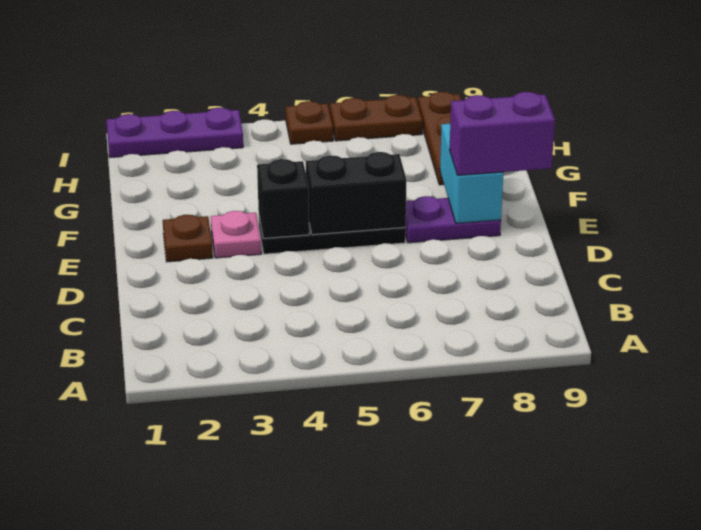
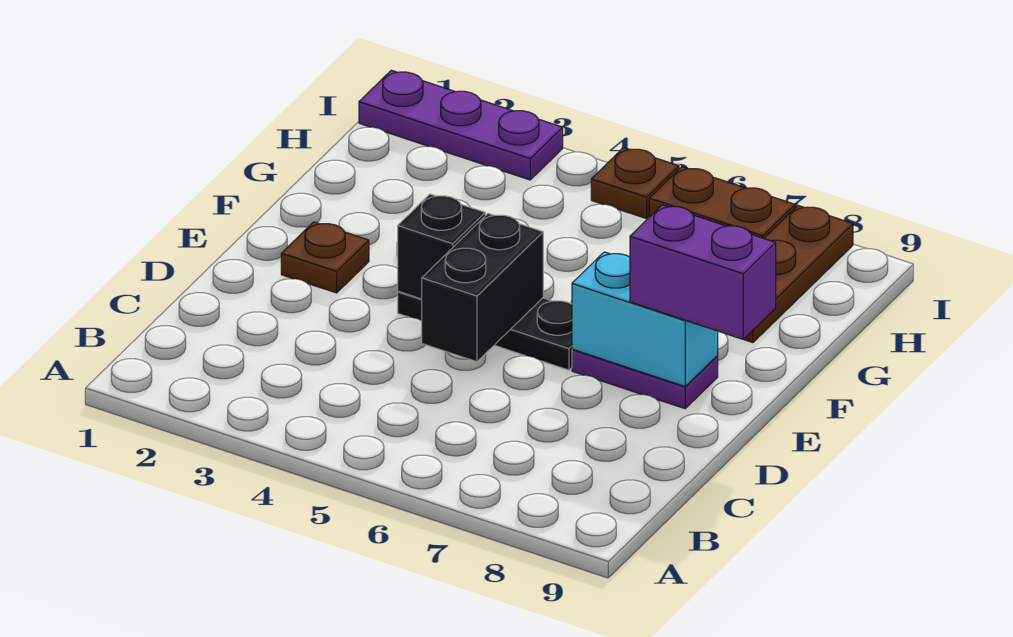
pink 1x1 plate [211,211,261,258] -> none
black 1x2 brick [306,152,406,235] -> black 1x2 brick turned to [422,213,543,362]
cyan 1x2 brick [440,124,503,223] -> cyan 1x2 brick turned to [572,252,718,386]

